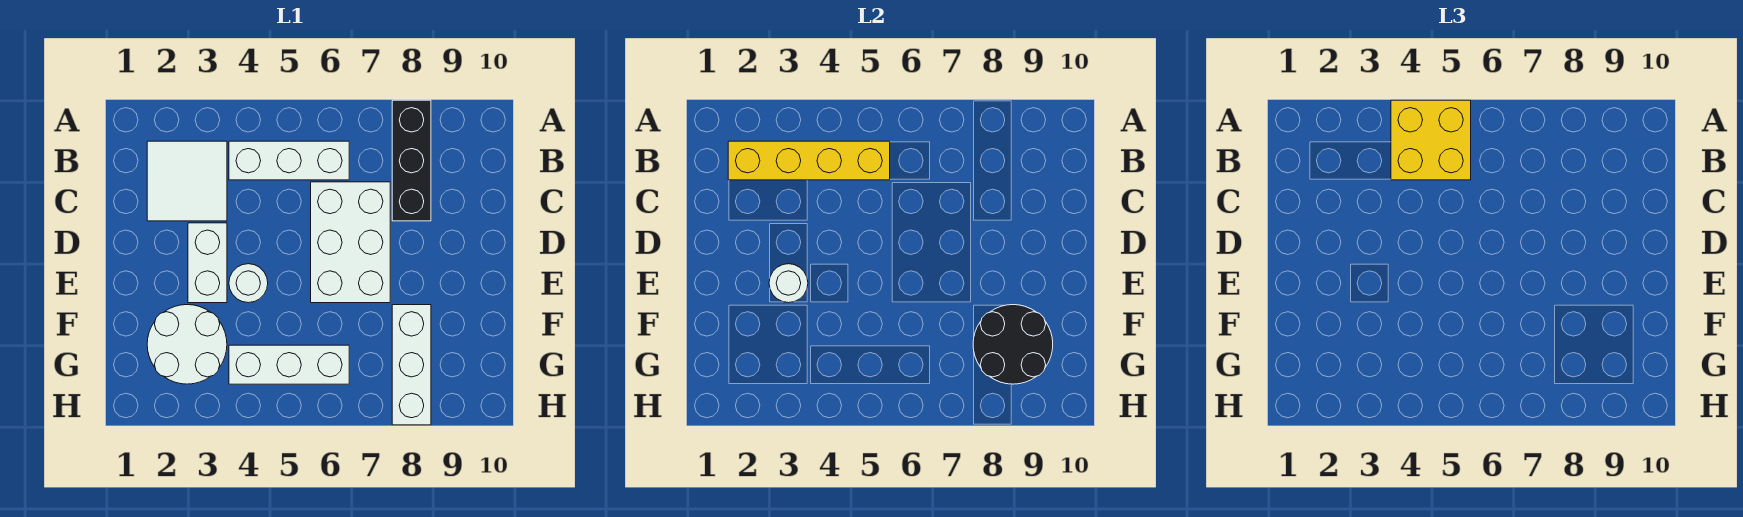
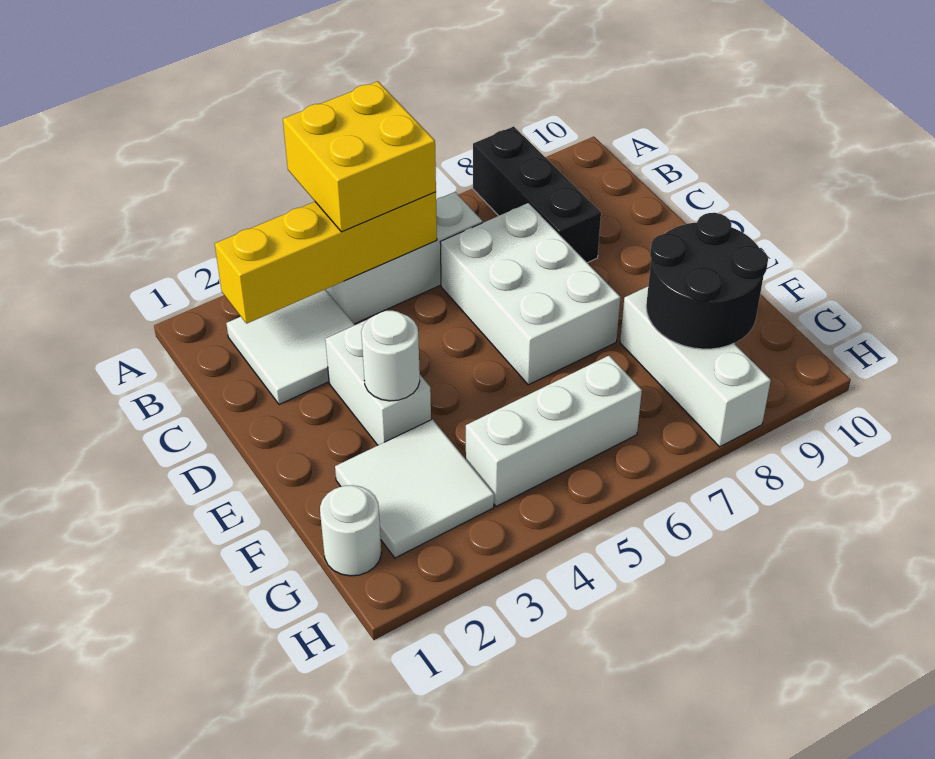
white 1x1 round brick [229,264,268,303] -> white 1x1 round brick moved to [320,485,382,576]
white 2x2 round brick [147,305,227,384] -> white 2x2 tile [335,419,494,558]

